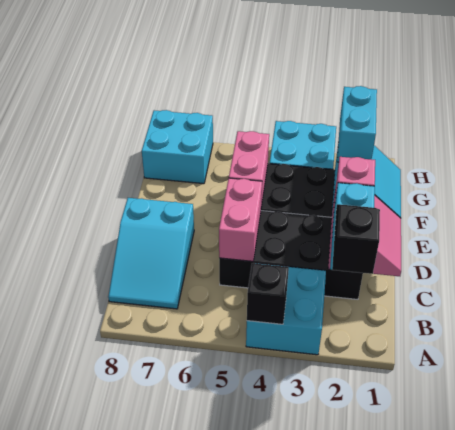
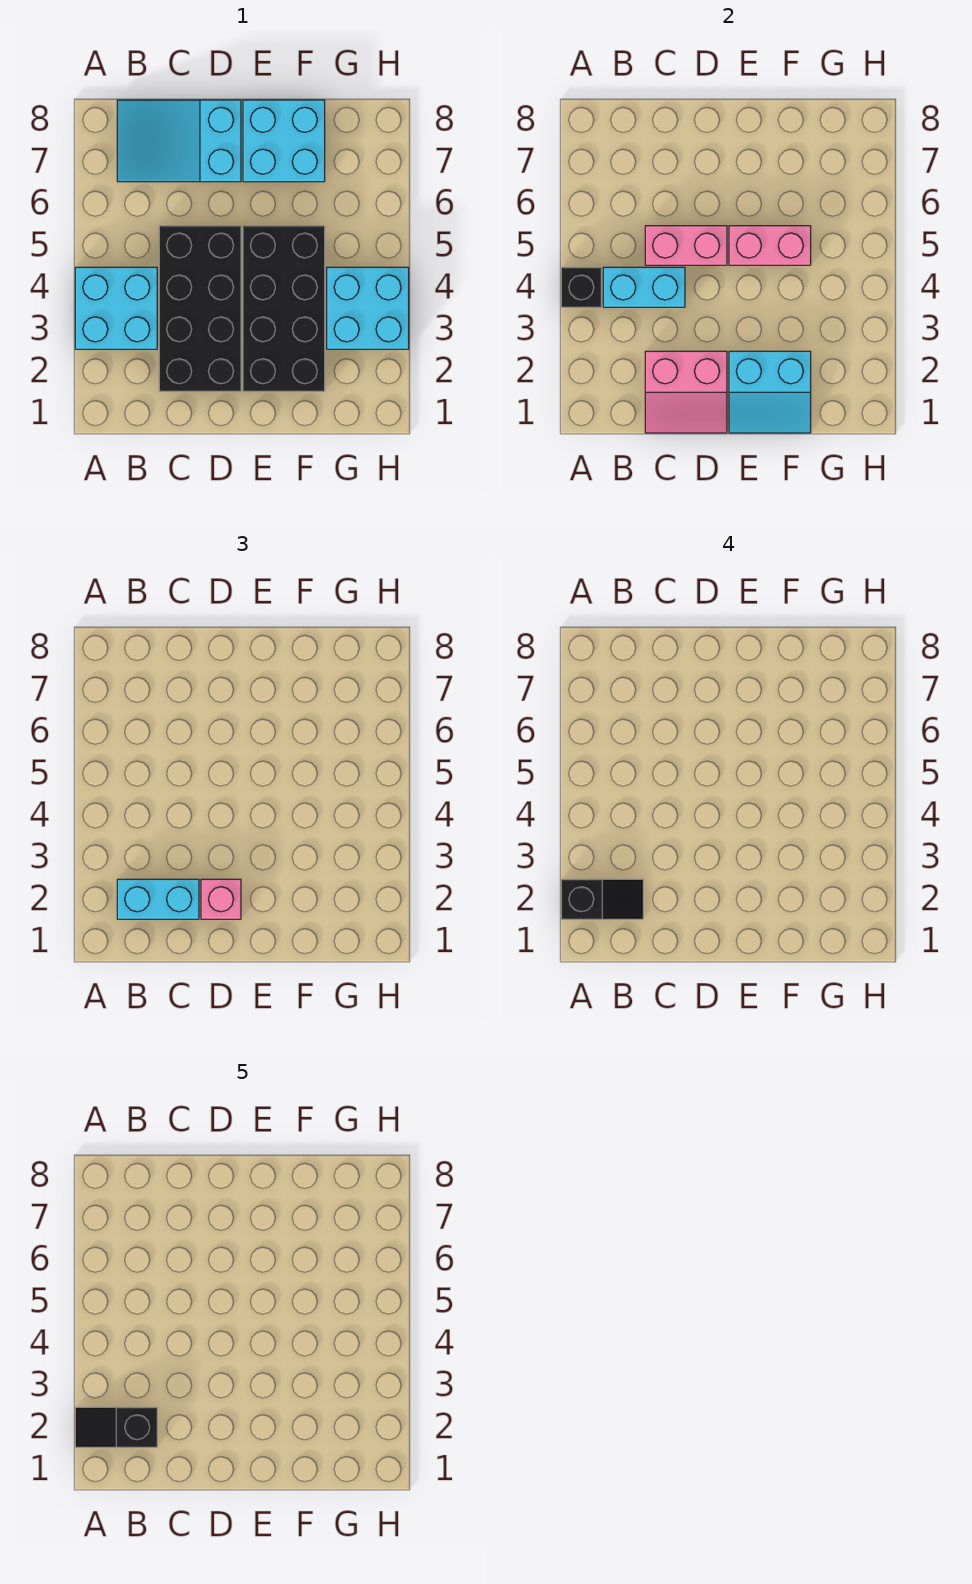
none -> black 1x2 slope [75,1407,157,1447]
cyan 1x2 brick [337,86,377,162] -> cyan 1x2 brick moved to [603,267,685,307]
cyan 2x2 brick [142,110,213,184] -> cyan 2x2 brick moved to [243,100,325,182]

